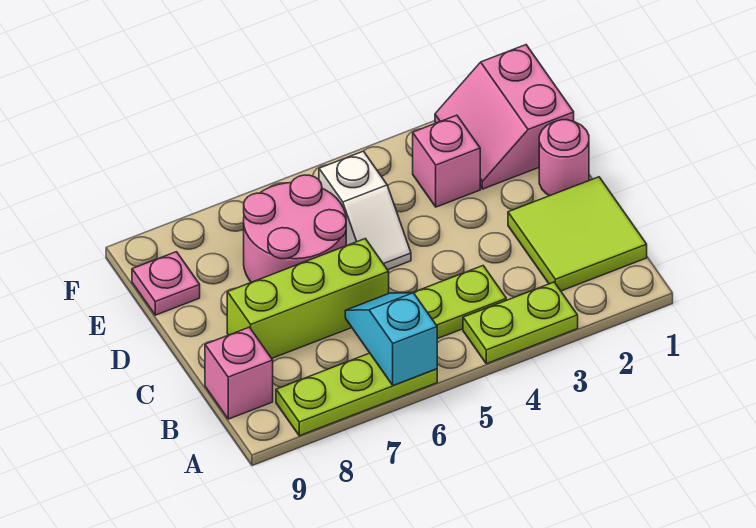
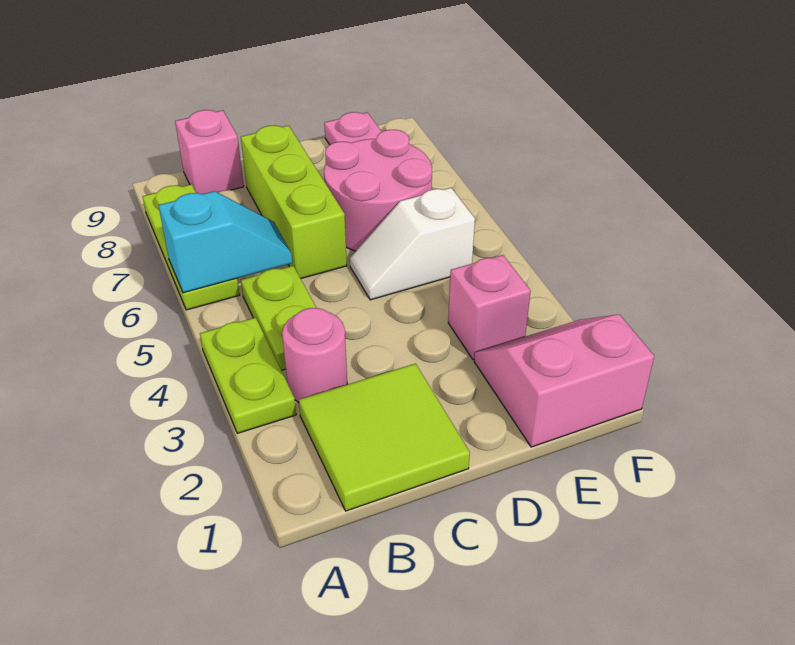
pink 1x1 round brick [539,120,589,196] -> pink 1x1 round brick moved to [282,308,347,402]

